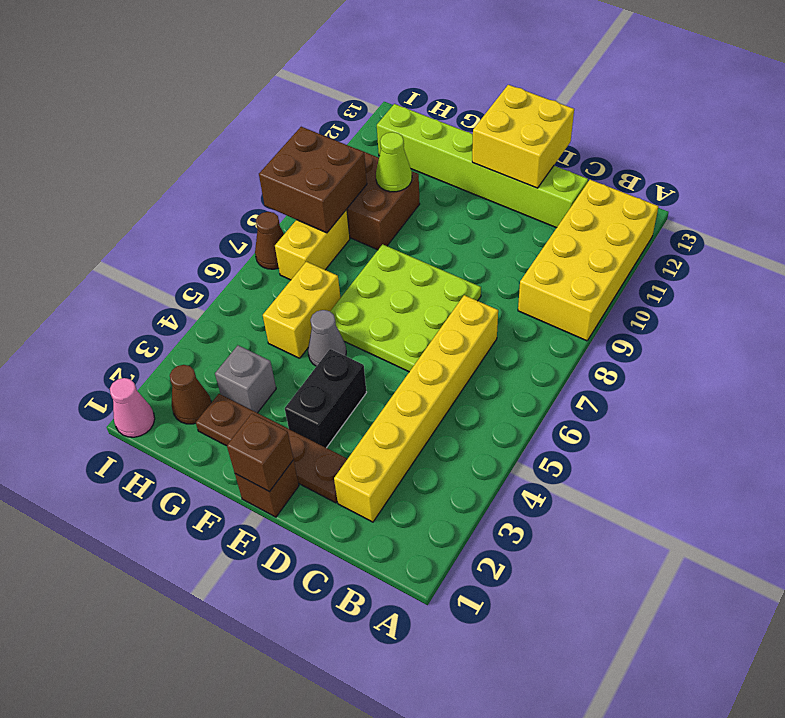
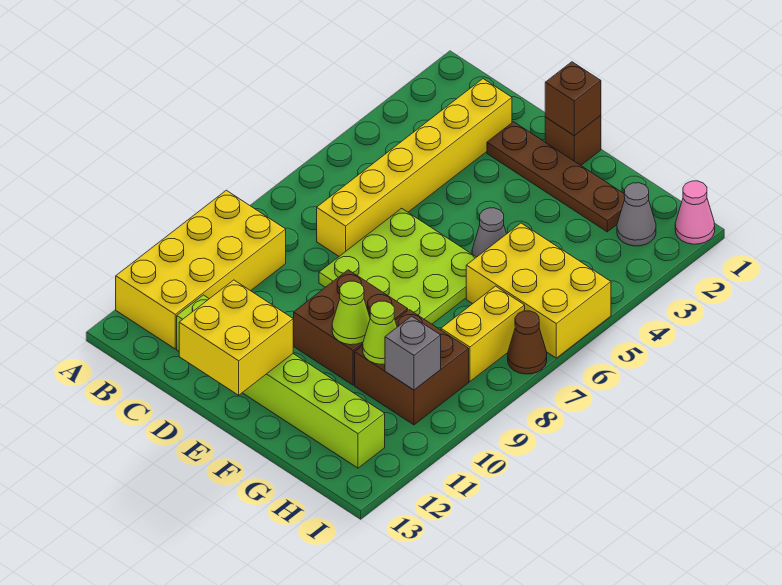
black 1x2 brick [285,349,367,448] -> none
none -> lime 1x1 cone [332,281,370,345]
grey 1x1 brick [215,345,276,413] -> grey 1x1 brick moved to [385,316,441,390]
yellow 1x2 brick [263,262,341,358] -> yellow 2x3 brick [466,223,611,358]
brown 1x1 cone [170,365,211,424] -> grey 1x1 cone [617,183,656,246]
brown 2x2 brick [259,127,367,233] -> brown 2x2 brick moved to [293,270,408,385]

